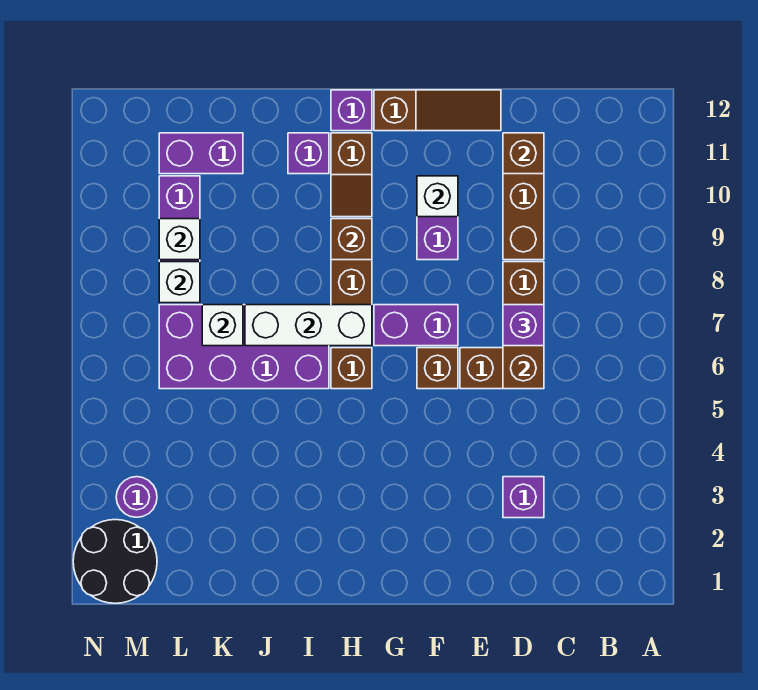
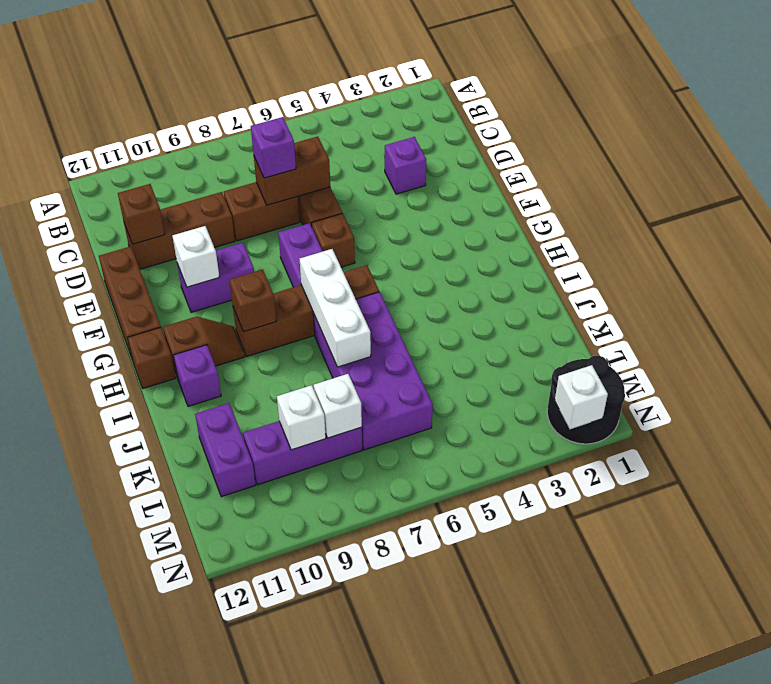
brown 1x3 slope [374,90,501,131] -> brown 1x3 brick [99,247,161,357]
purple 1x1 brick [331,90,372,131] -> brown 1x1 brick [127,327,176,388]
white 1x1 brick [202,305,243,346] -> white 1x1 brick moved to [555,365,608,429]
purple 1x1 round brick [116,477,157,517] -> none

